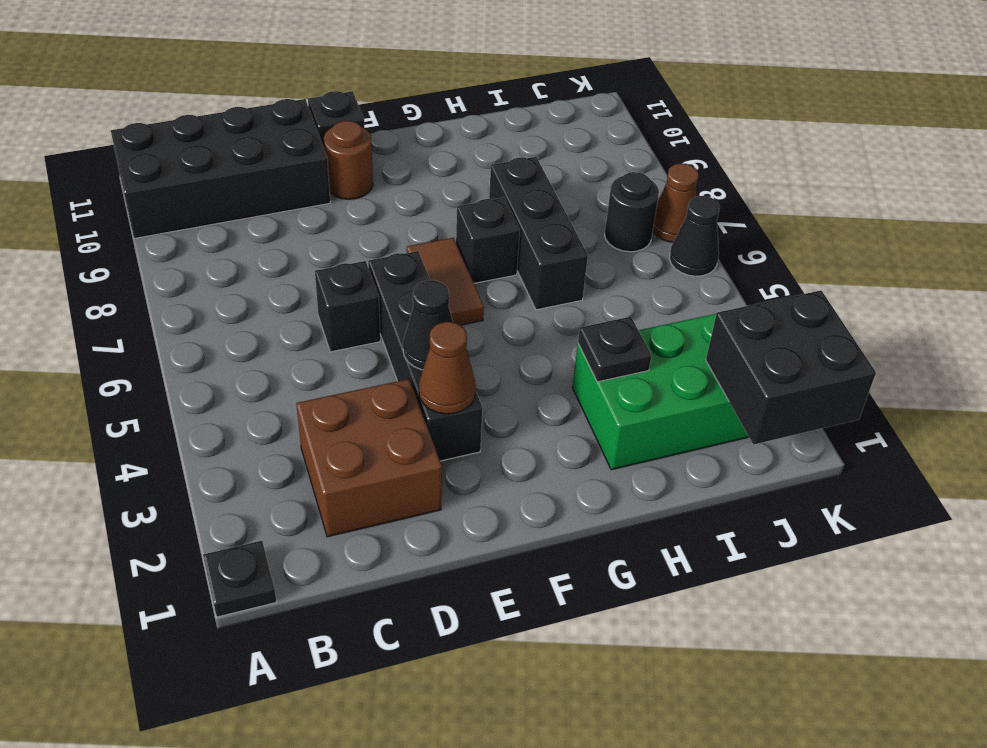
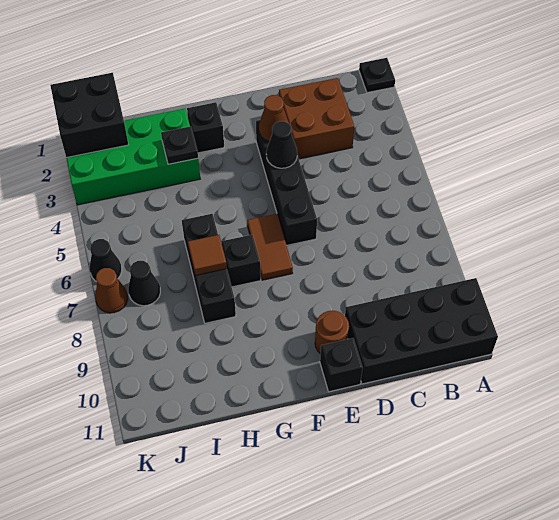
black 1x1 brick [315,261,380,352] -> black 1x1 brick moved to [187,102,224,153]
none -> brown 1x1 tile [188,235,227,275]
black 1x1 round brick [605,172,659,252] -> black 1x1 cone [128,261,160,306]

